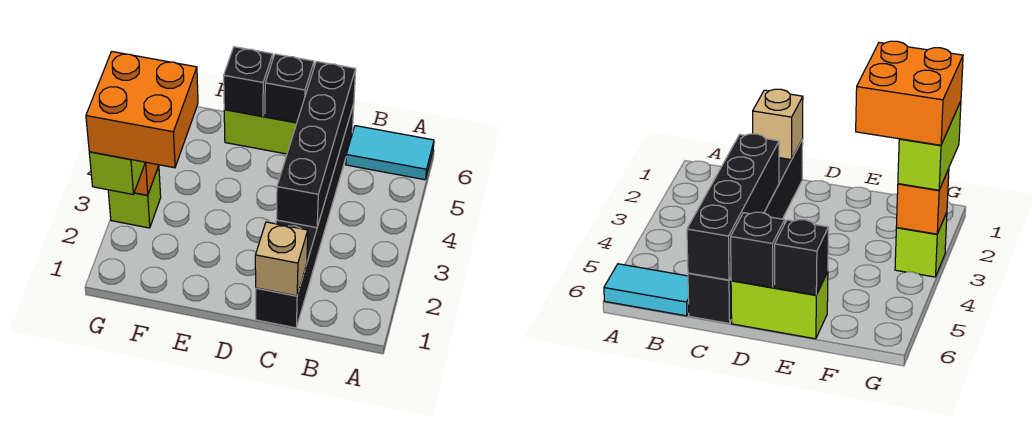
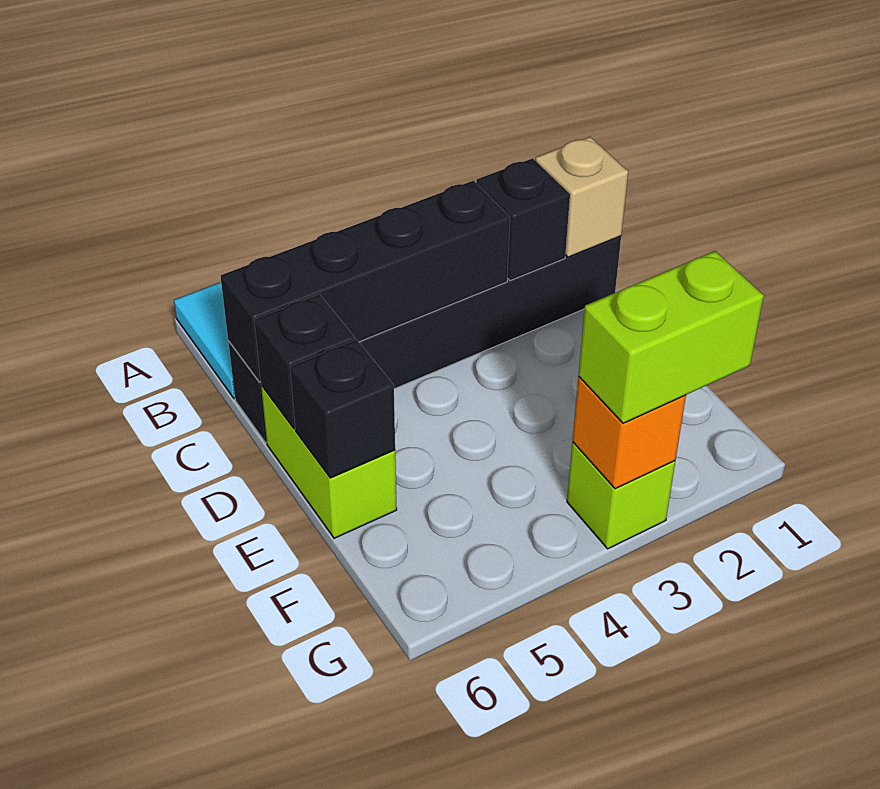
none -> black 1x1 brick [476,158,570,281]
orange 2x2 brick [86,52,198,168] -> none

